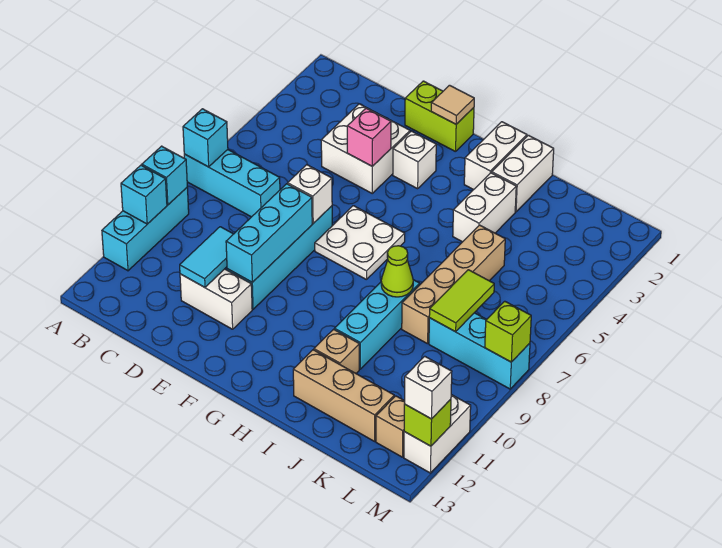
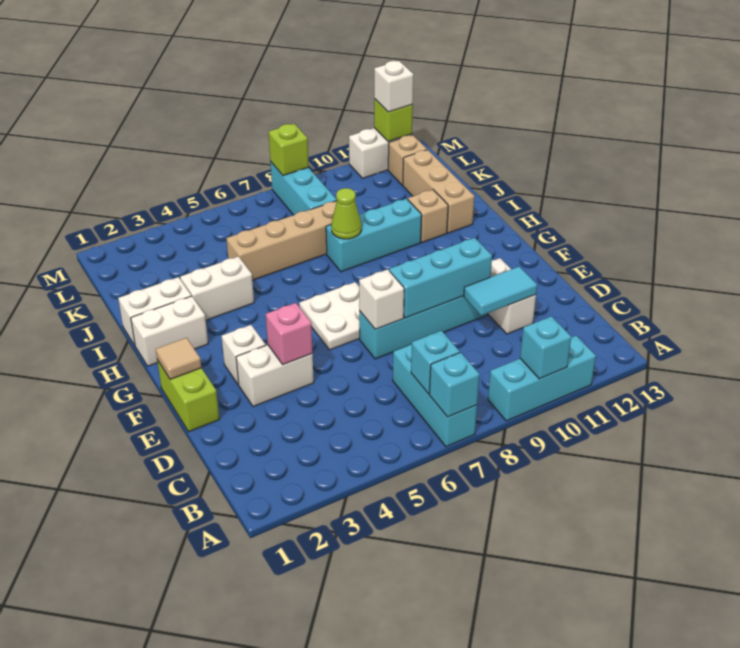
cyan 1x1 brick [142,146,187,205] -> cyan 1x1 brick moved to [411,331,460,394]
white 2x2 brick [321,104,410,193] -> white 1x2 brick [236,345,314,407]
lime 1x2 tile [429,270,494,332] -> none

